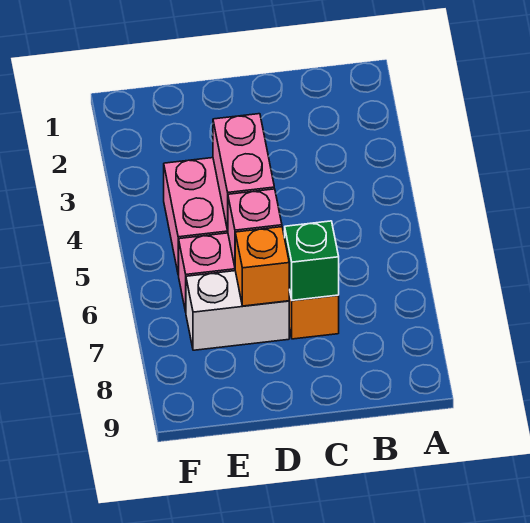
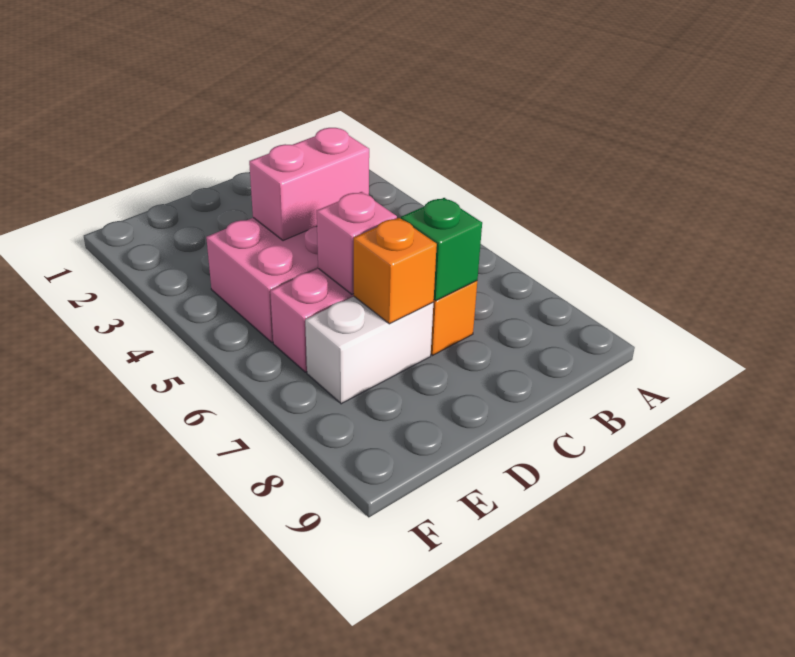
pink 1x2 brick [213,114,274,230] -> pink 1x2 brick turned to [249,128,369,241]

